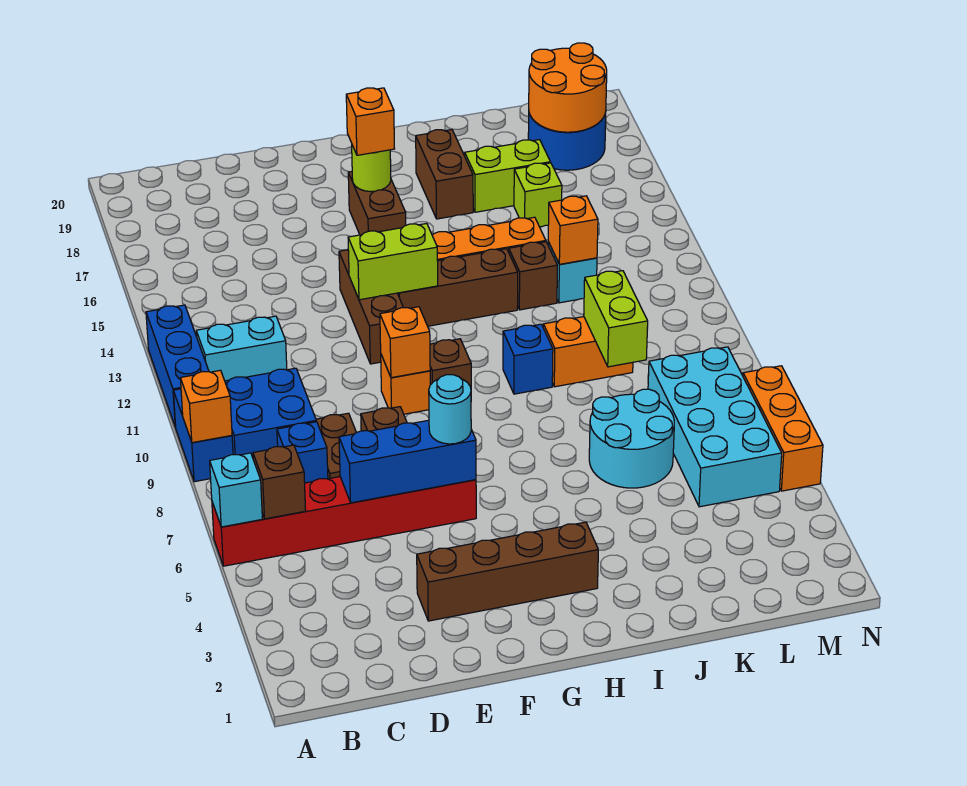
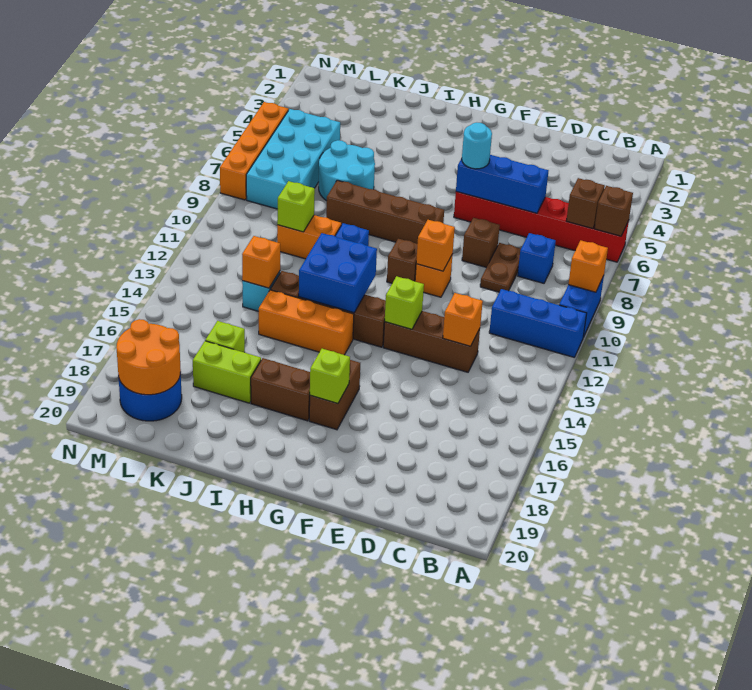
cyan 1x1 brick [210,453,262,527] -> brown 1x1 brick [594,186,633,236]
blue 1x3 brick [146,305,209,427] -> blue 1x3 brick turned to [489,289,587,357]
blue 2x2 brick [225,368,316,457] -> blue 2x2 brick moved to [299,233,377,313]
cyan 1x2 brick [196,316,287,381] -> none
brown 1x4 brick [417,522,598,621] -> brown 1x4 brick moved to [326,180,444,244]
brown 1x3 brick [339,250,403,364] -> brown 1x3 brick turned to [383,311,480,372]
lime 1x2 brick [348,224,438,300] -> lime 1x1 brick [385,276,424,329]
lime 1x1 round brick [352,145,391,192] -> lime 1x1 brick [310,349,350,404]
orange 1x1 brick [346,88,395,155] -> orange 1x1 brick moved to [443,293,483,346]
brown 1x2 brick [416,130,473,219] -> brown 1x2 brick turned to [251,358,310,421]
lime 1x2 brick [584,271,648,367] -> lime 1x1 brick [277,181,315,232]
orange 1x3 brick [743,366,823,491] -> orange 1x4 brick [220,102,288,200]

